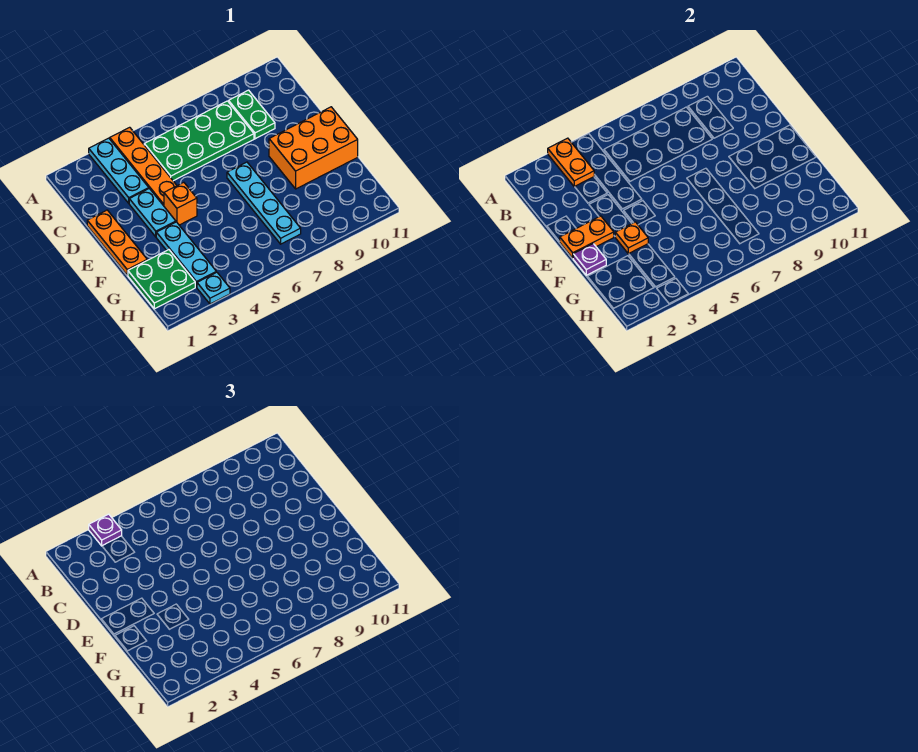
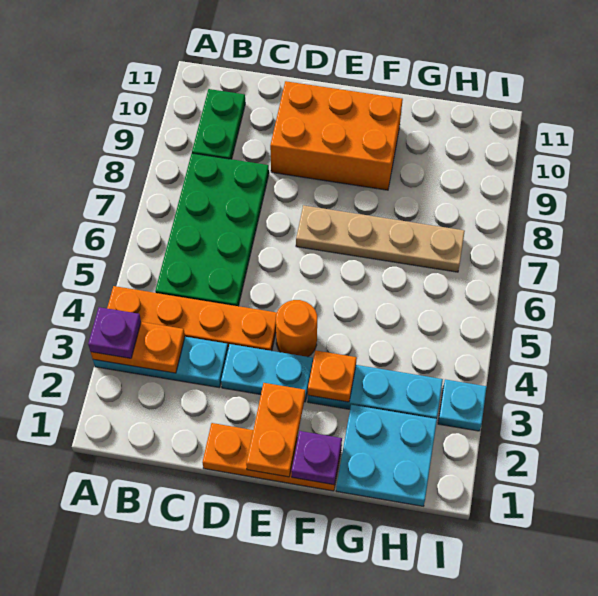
green 1x2 plate [229,90,275,139] -> green 1x2 plate turned to [192,89,245,159]
orange 1x1 brick [164,182,197,225] -> orange 1x1 round brick [276,300,317,357]
cyan 1x4 plate [227,162,301,244] -> tan 1x4 plate [296,205,465,272]
orange 2x3 brick [269,107,358,189] -> orange 2x3 brick turned to [270,81,403,190]
green 2x2 plate [128,250,195,309] -> cyan 2x2 plate [336,405,437,506]

